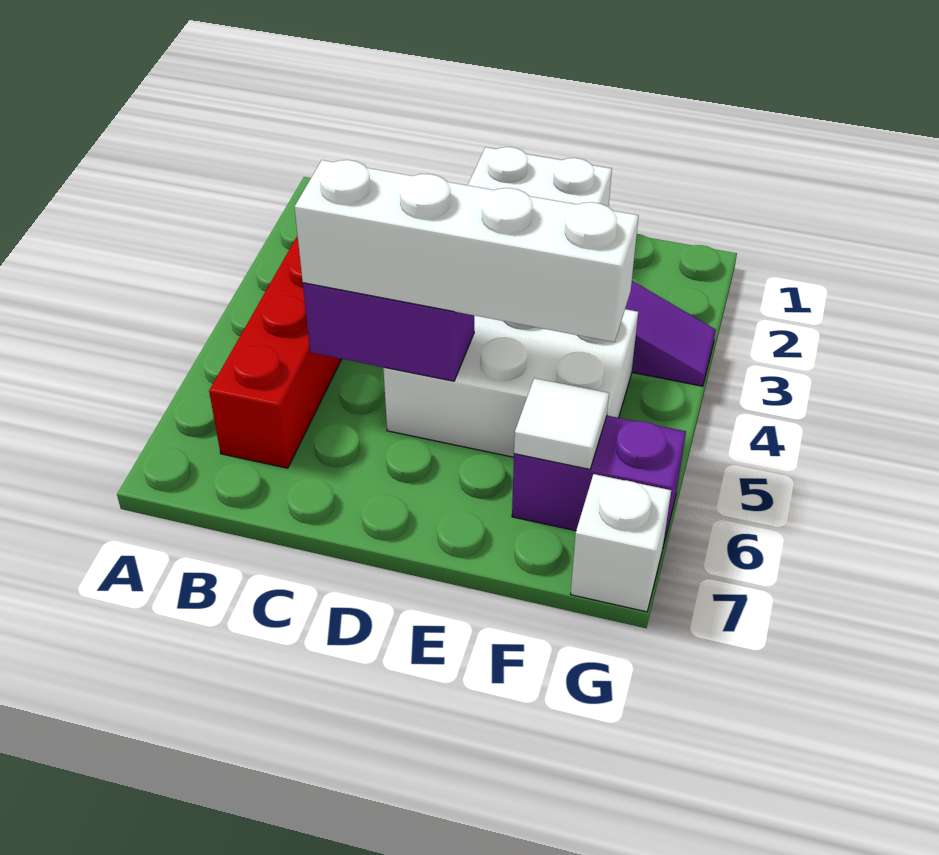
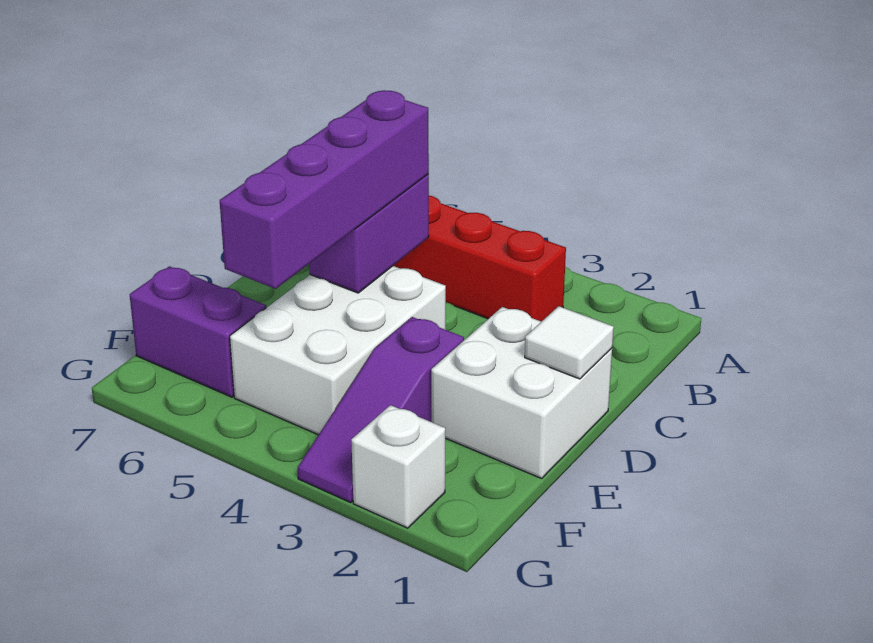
white 1x4 brick [294,160,639,342] -> purple 1x4 brick [220,90,429,289]
purple 1x2 brick [512,416,686,546] -> purple 1x2 brick turned to [130,266,266,397]
white 1x1 tile [514,378,609,469] -> white 1x1 tile moved to [525,306,614,379]
white 1x1 brick [571,474,671,612] -> white 1x1 brick moved to [351,405,445,528]

